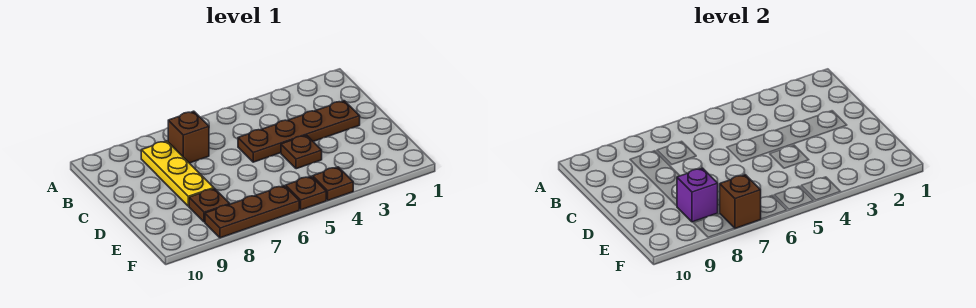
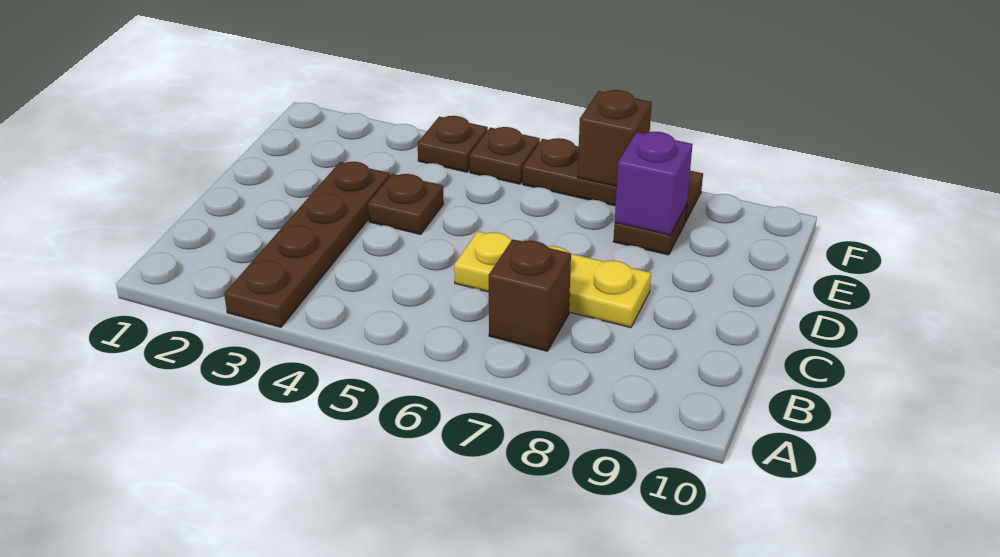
yellow 1x3 plate [141,141,214,206] -> yellow 1x3 plate turned to [454,231,651,328]
brown 1x4 plate [238,101,360,162] -> brown 1x4 plate turned to [224,162,390,327]

